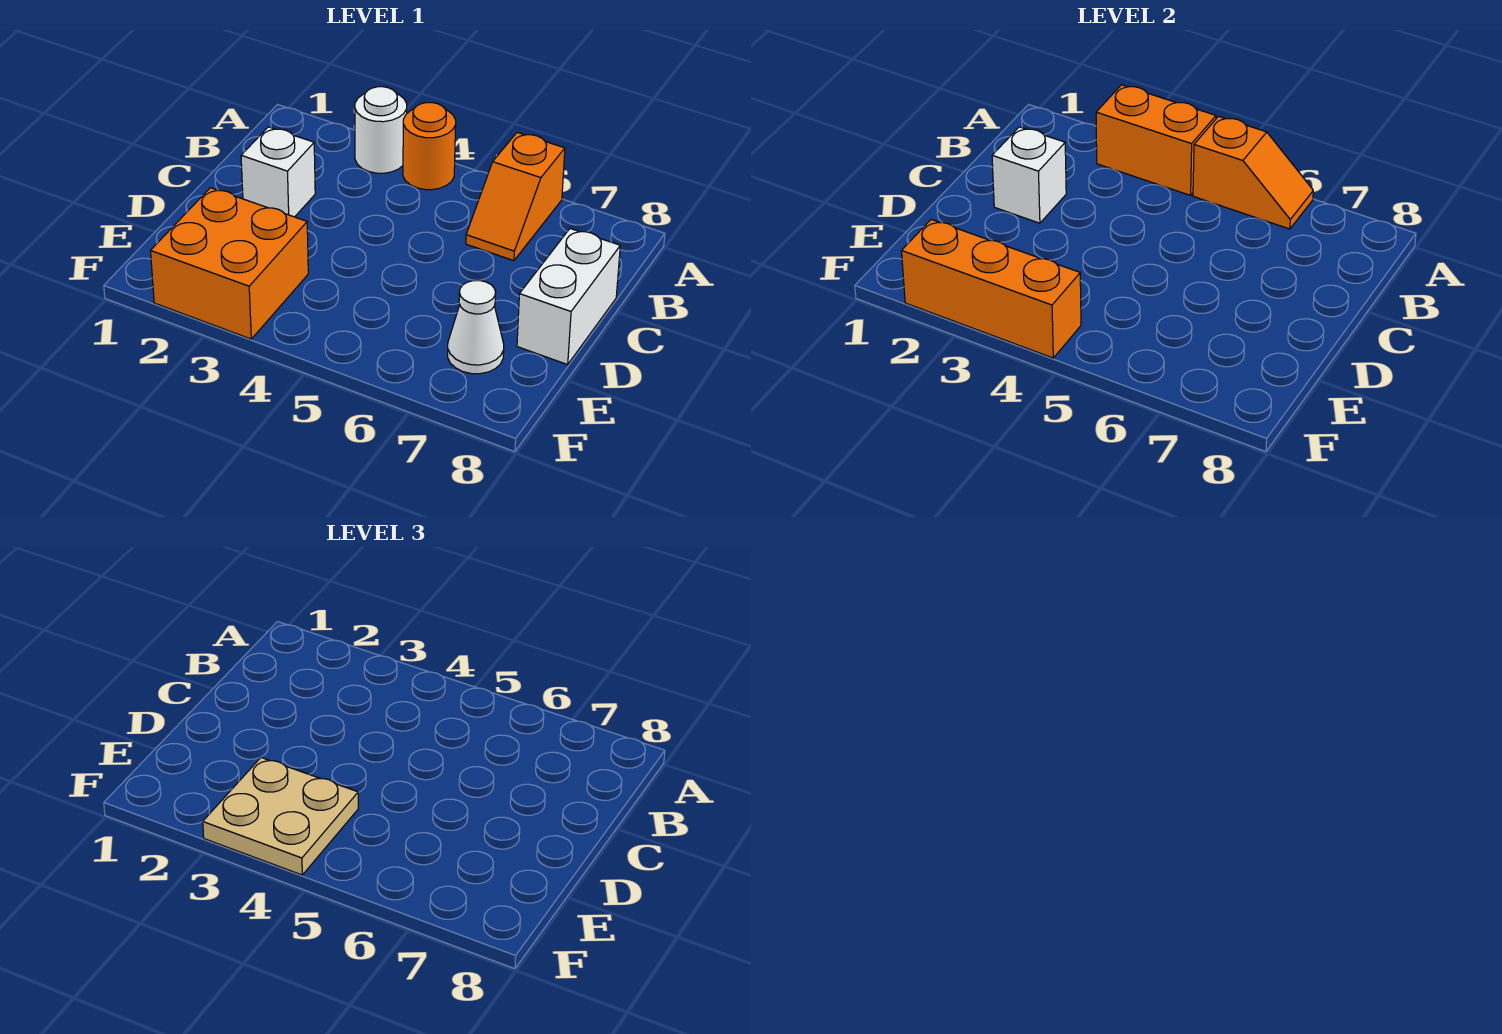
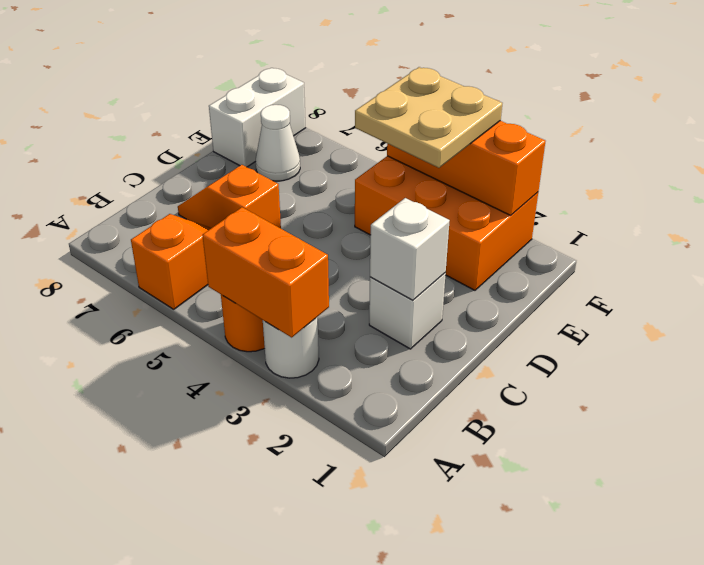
orange 1x2 slope [1193,116,1313,229] -> orange 1x2 slope moved to [178,165,281,228]
white 1x2 brick [517,229,620,365] -> white 1x2 brick moved to [209,68,306,167]
orange 2x2 brick [151,188,308,339] -> orange 2x3 brick [355,156,538,290]

